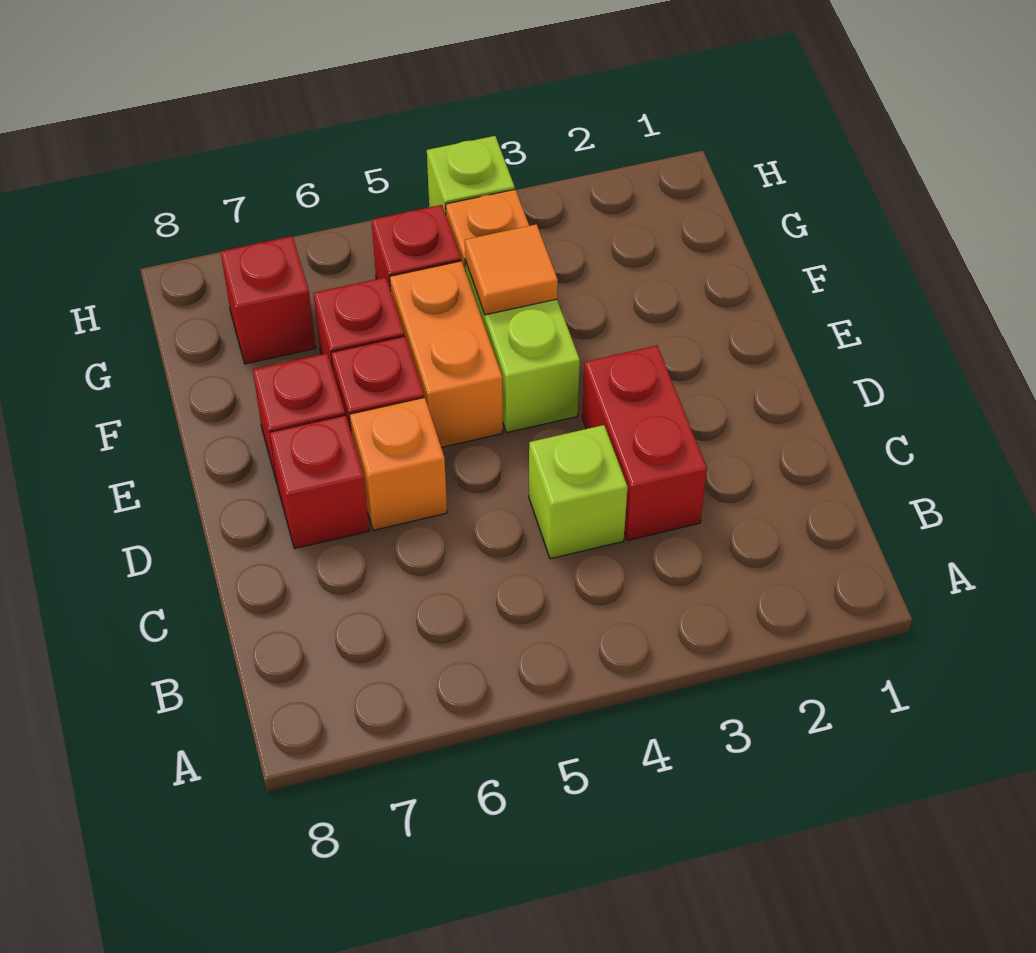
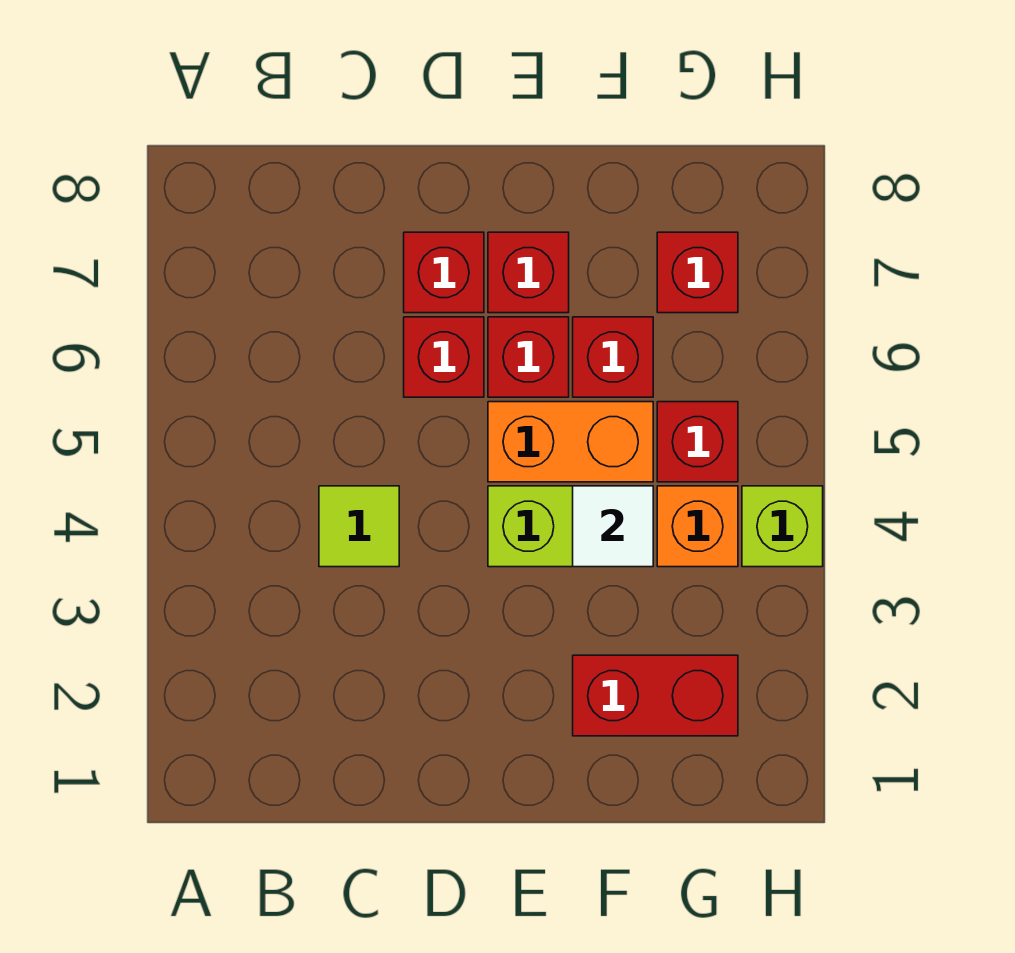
red 1x2 brick [582,346,707,540] -> red 1x2 brick moved to [573,655,738,736]
lime 1x1 brick [529,425,627,559] -> lime 1x1 tile [319,486,399,567]
orange 1x1 brick [350,397,447,530] -> red 1x1 brick [404,317,484,397]
orange 1x1 tile [465,224,558,315] -> white 1x1 tile [573,486,653,567]

